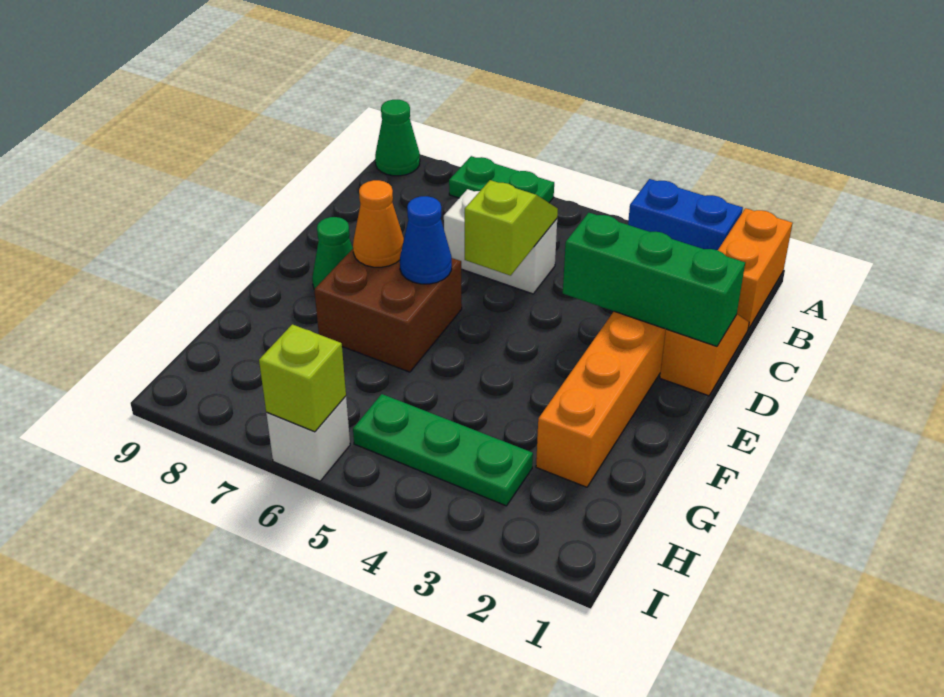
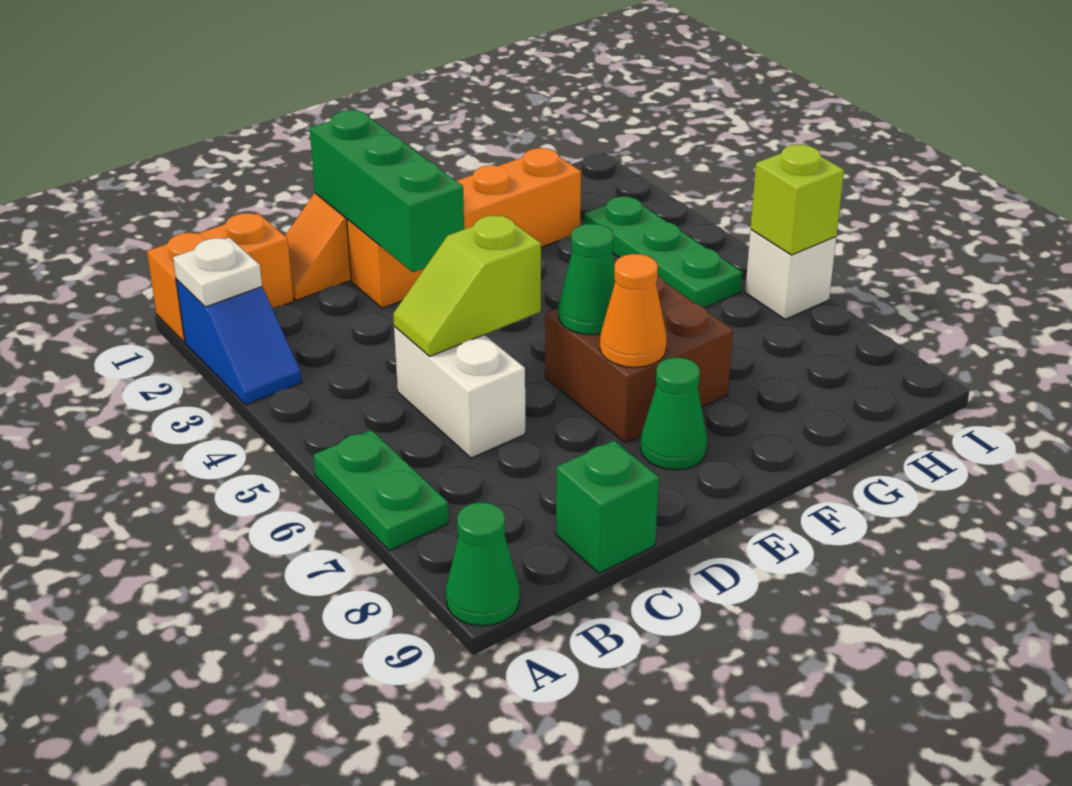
blue 1x2 brick [628,179,743,250] -> blue 1x2 slope [176,280,302,405]
none -> white 1x1 plate [173,238,262,307]
none -> green 1x1 brick [556,441,659,573]
blue 1x1 cone [400,196,452,284] -> green 1x1 cone [558,224,615,335]

